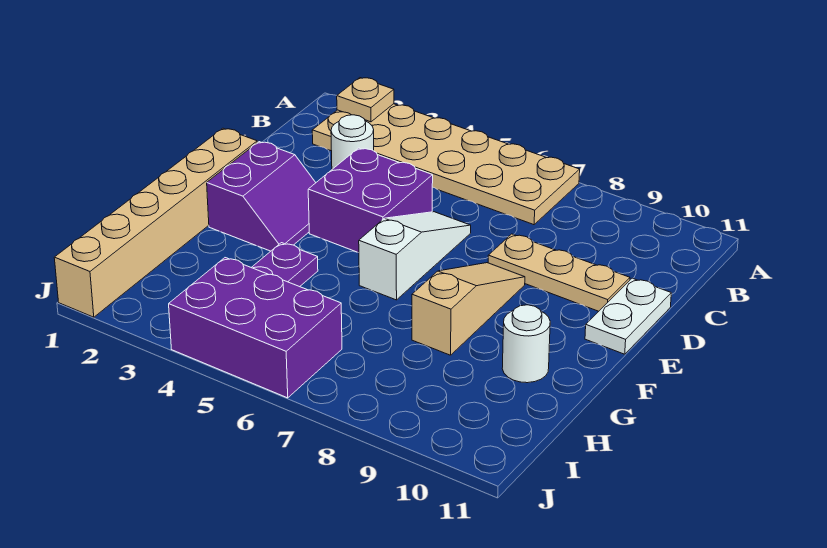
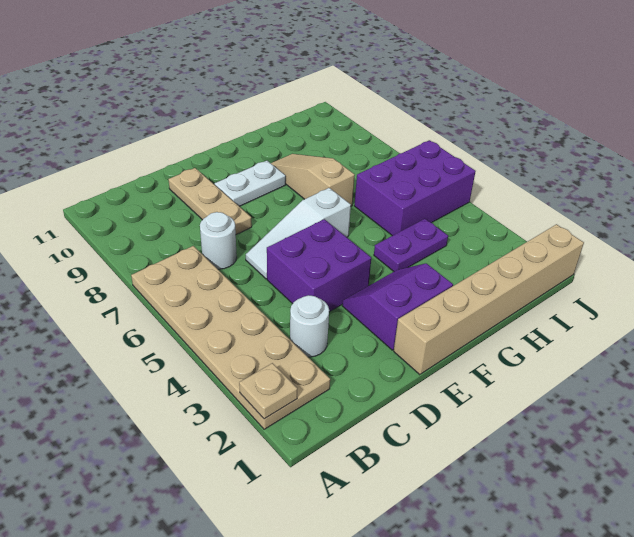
white 1x2 plate [585,278,671,354] -> white 1x2 plate moved to [215,161,286,206]
tan 1x3 slope [412,263,525,355] -> tan 1x3 slope turned to [271,154,355,206]
white 1x1 round brick [502,305,550,383] -> white 1x1 round brick moved to [200,212,237,269]
purple 2x3 brick [169,258,342,398] -> purple 2x3 brick turned to [354,140,476,236]

